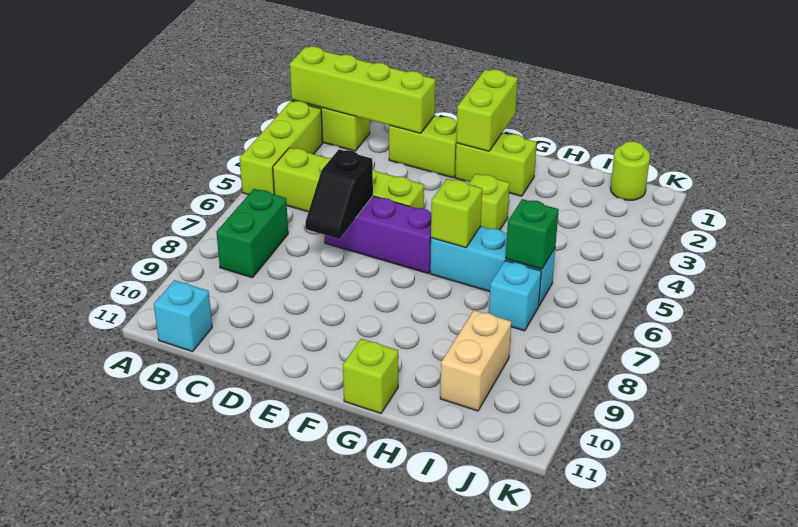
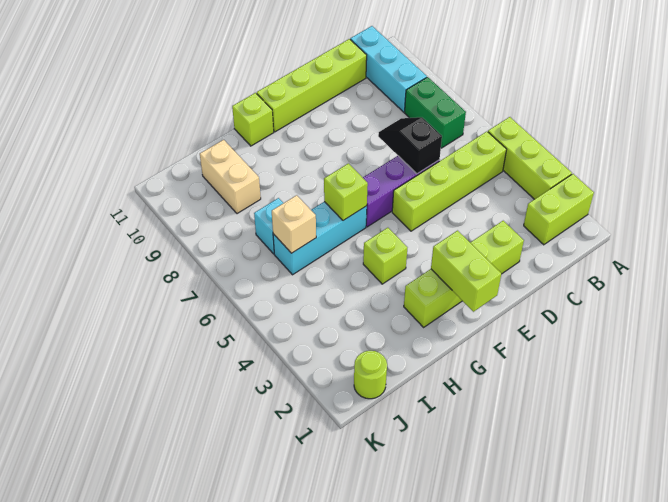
lime 1x4 brick [290,46,435,133] -> lime 1x4 brick moved to [257,39,367,132]
cyan 1x1 brick [154,280,212,352] -> cyan 1x3 brick [350,26,427,112]
green 1x1 brick [506,199,559,269] -> tan 1x1 brick [272,195,316,253]

